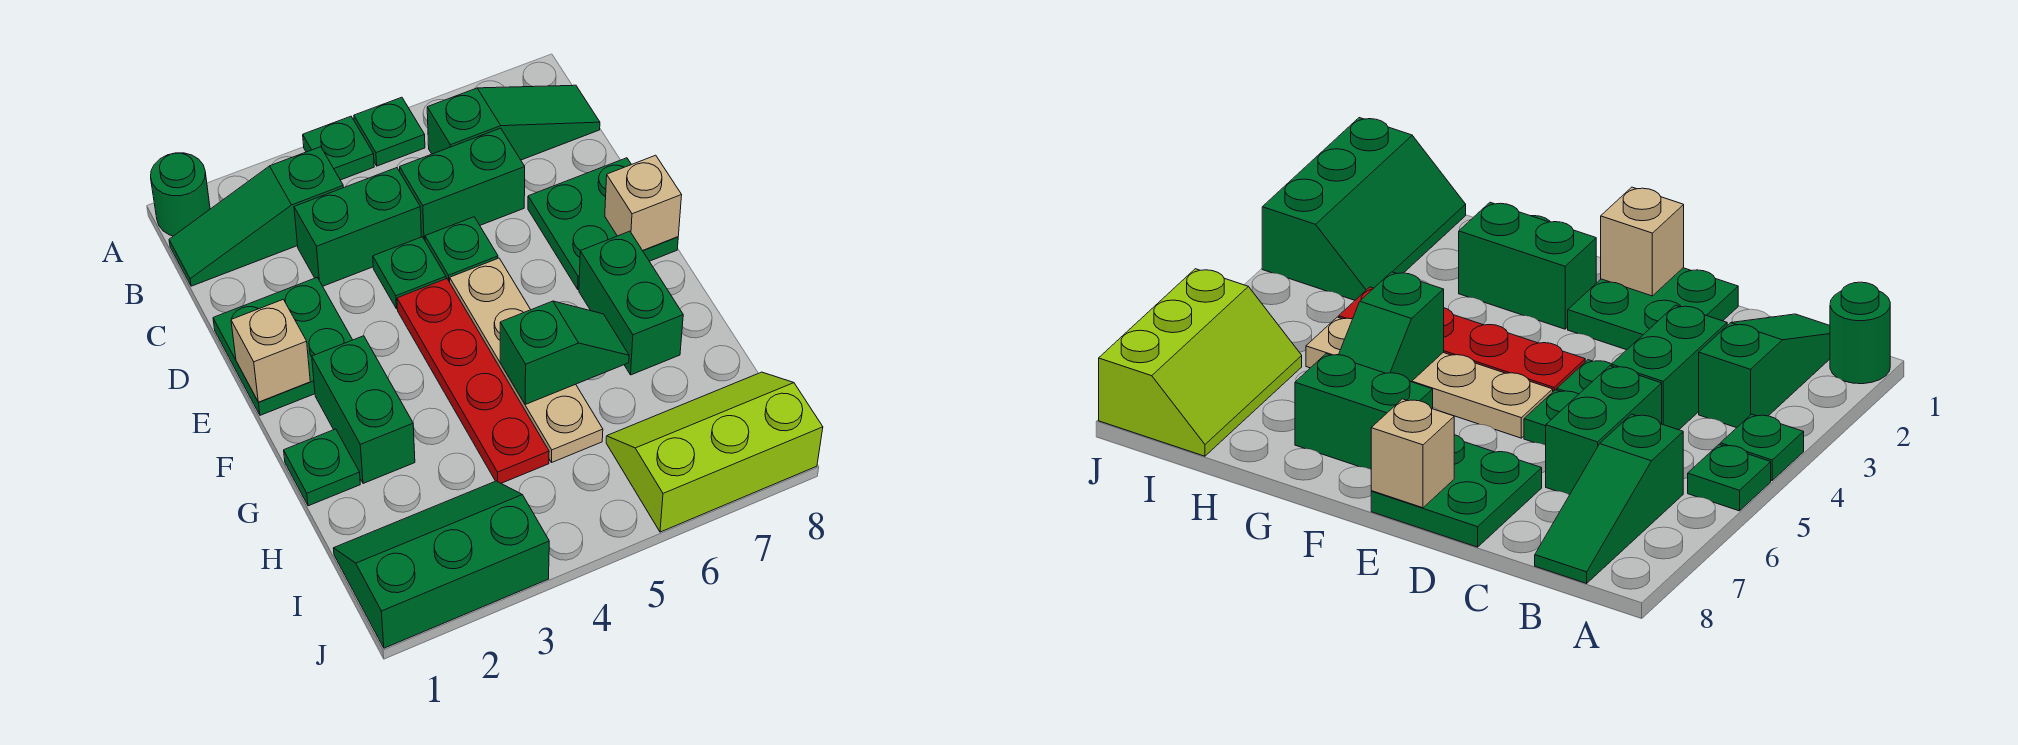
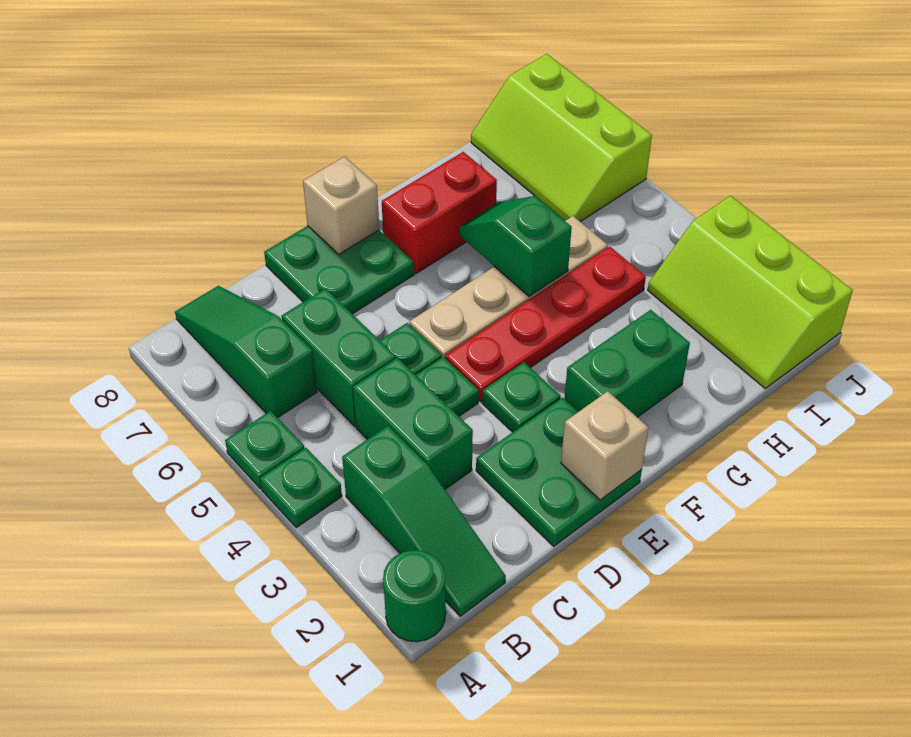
green 1x2 brick [579,231,683,375] -> red 1x2 brick [382,152,497,274]
green 1x1 plate [284,429,360,506] -> green 1x1 plate moved to [482,362,561,432]
green 2x3 slope [333,481,549,648] -> lime 2x3 slope [648,196,853,388]

